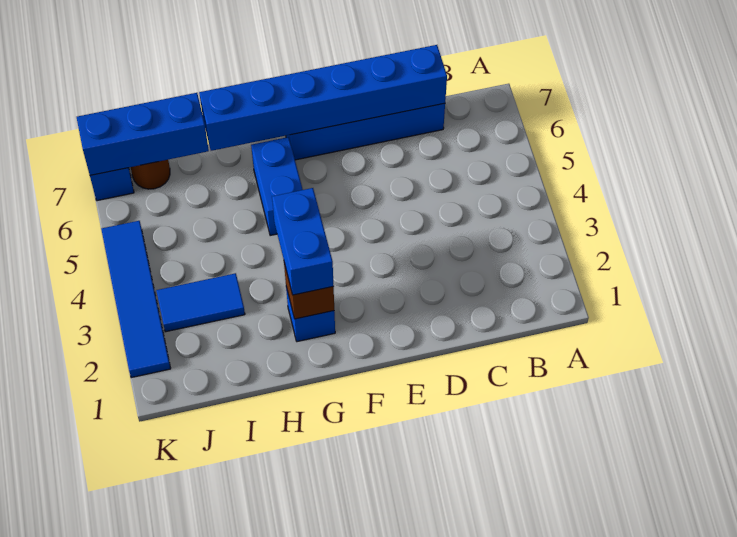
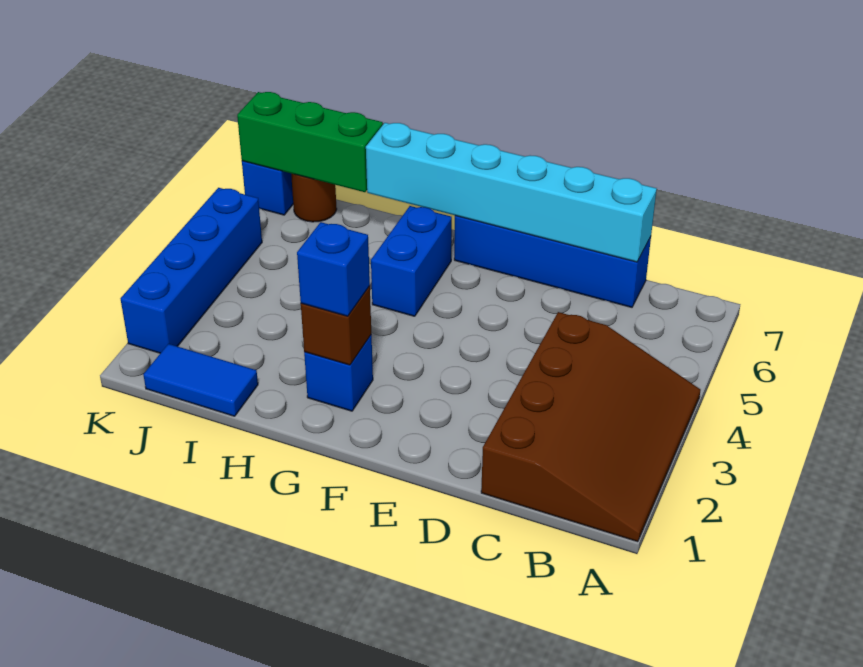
none -> brown 3x4 slope [481,312,700,542]
blue 1x6 brick [199,45,447,151] -> cyan 1x6 brick [366,123,657,262]
blue 1x2 brick [272,188,334,295] -> blue 1x1 brick [297,222,370,316]
blue 1x2 tile [156,273,245,332] -> blue 1x2 tile moved to [143,344,258,416]
blue 1x3 brick [77,93,209,175] -> green 1x3 brick [237,92,383,192]
blue 1x4 tile [102,221,171,378] -> blue 1x4 brick [121,188,262,353]

